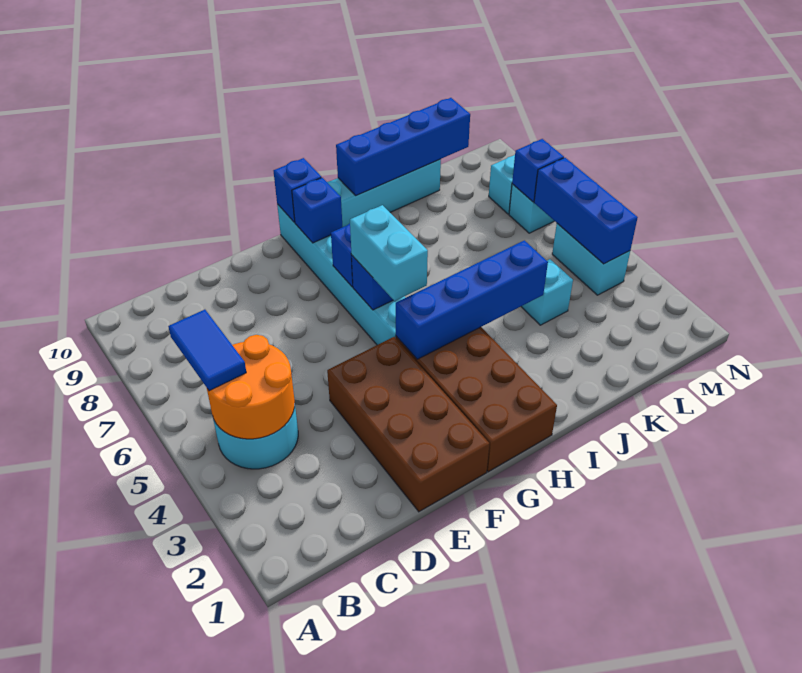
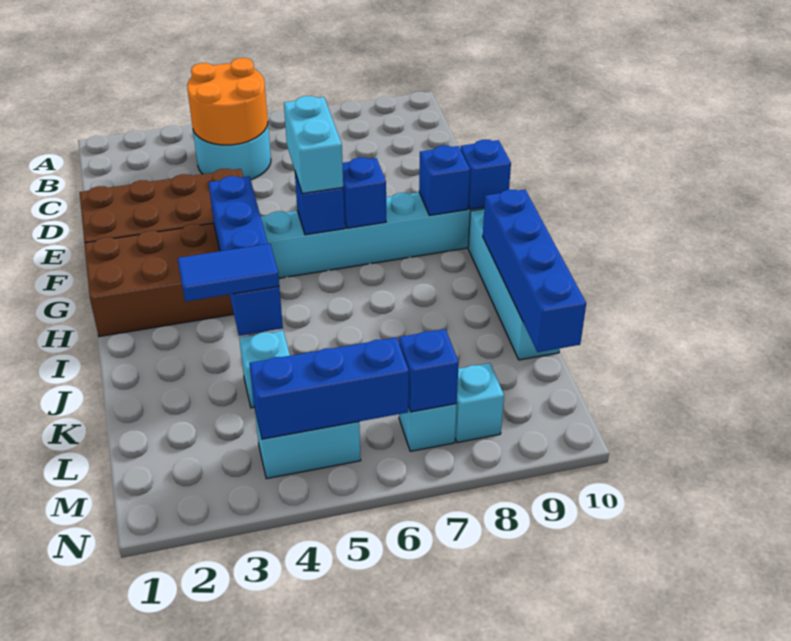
blue 1x2 tile [168,310,246,391] -> blue 1x2 tile moved to [177,244,279,302]
cyan 1x2 brick [350,205,428,301] -> cyan 1x2 brick turned to [284,96,343,194]

